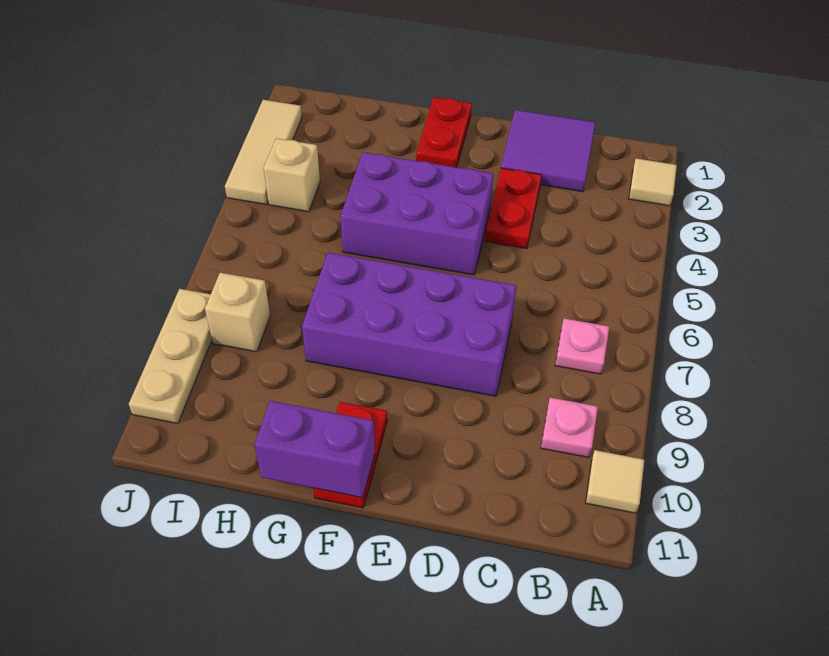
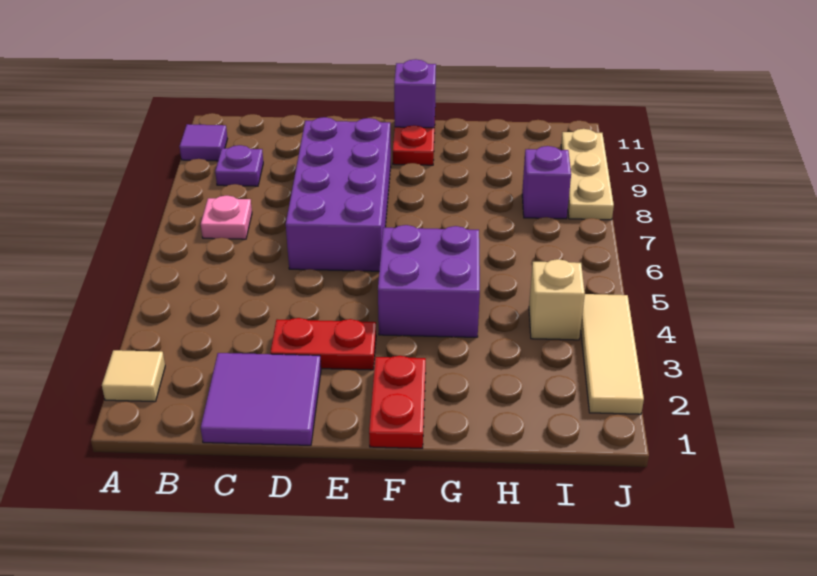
tan 1x1 tile [586,450,644,513] -> purple 1x1 tile [180,124,227,161]
pink 1x1 plate [541,397,598,458] -> purple 1x1 plate [215,145,263,186]
red 1x2 plate [485,168,542,249] -> red 1x2 plate turned to [270,318,376,370]
purple 2x4 brick [302,253,516,396] -> purple 2x4 brick turned to [286,117,391,271]
purple 2x3 brick [340,152,493,275] -> purple 2x2 brick [378,225,480,337]
purple 1x2 brick [255,401,375,498] -> purple 1x1 brick [394,59,436,128]
tan 1x1 brick [205,273,270,352] -> purple 1x1 brick [522,146,571,219]

